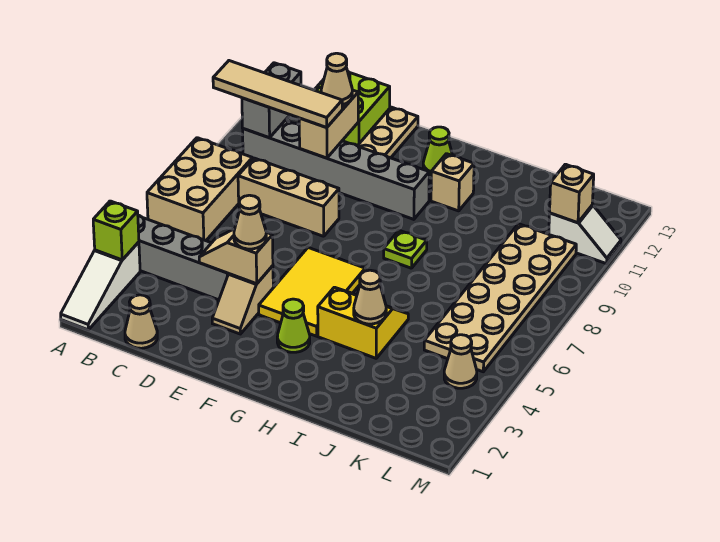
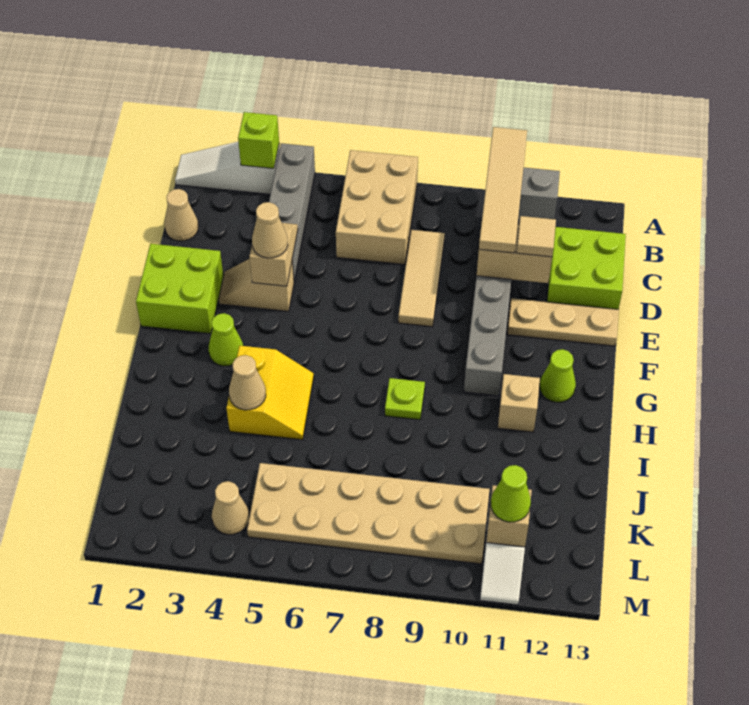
tan 2x3 brick [147,138,252,241] -> tan 2x3 brick turned to [336,150,418,265]
tan 1x3 brick [238,158,339,236] -> tan 1x3 tile [398,230,445,327]
tan 1x1 cone [321,53,352,105] -> tan 1x1 tile [516,216,556,257]
none -> lime 2x2 brick [136,244,223,334]
yellow 2x3 tile [259,248,365,336] -> none
none -> lime 1x1 cone [491,465,531,522]

